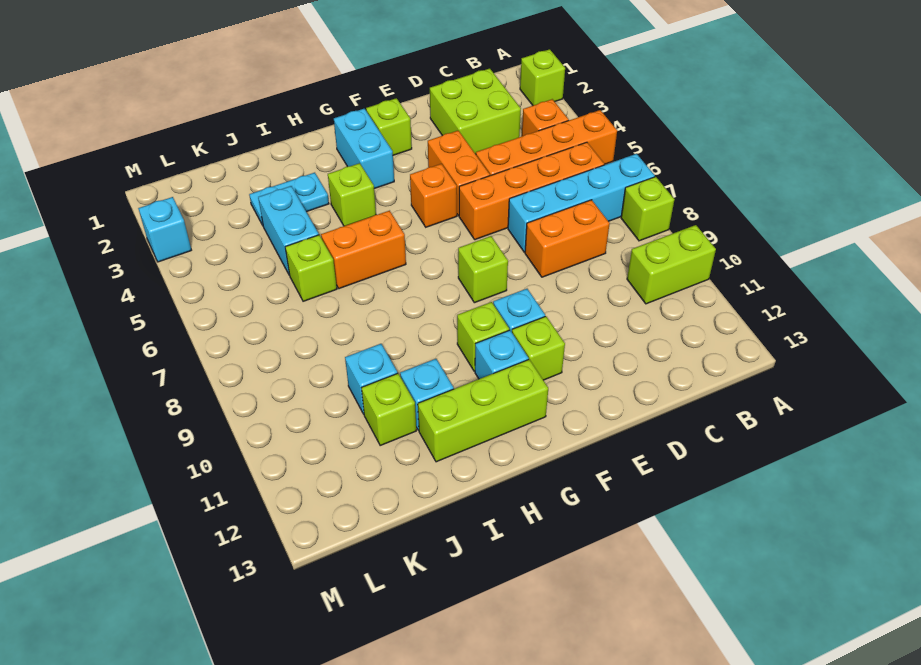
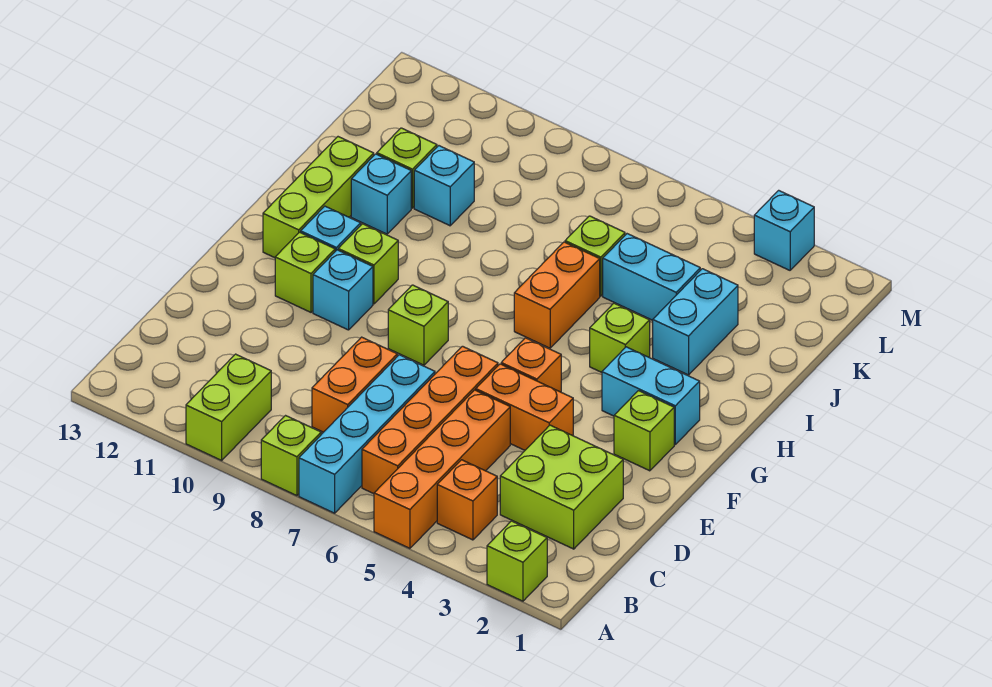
cyan 1x2 plate [249,173,329,225] -> cyan 1x2 brick [653,269,738,375]

